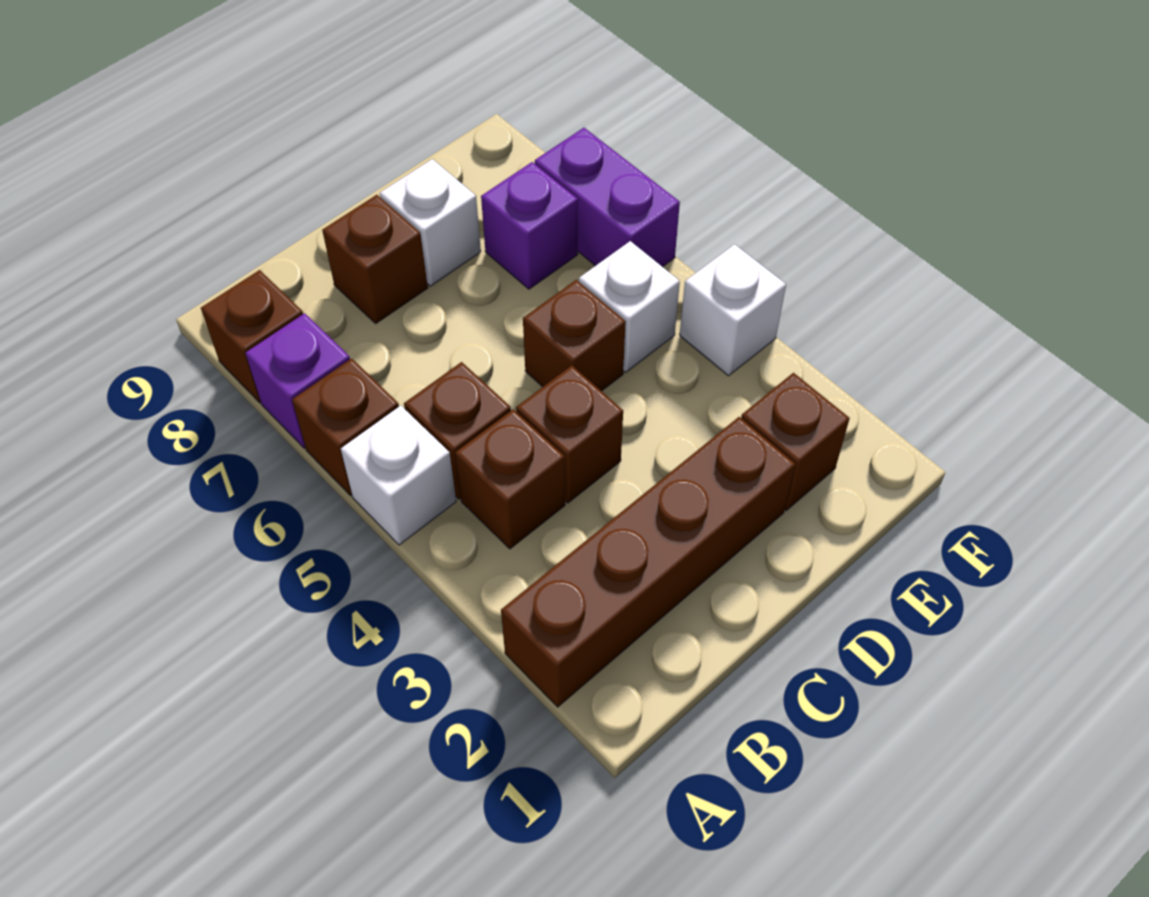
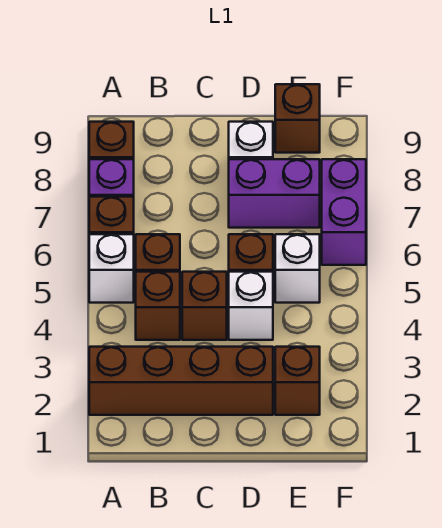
brown 1x1 brick [322,195,428,323] -> brown 1x1 brick moved to [275,84,320,153]
purple 1x1 brick [481,162,578,289] -> purple 1x2 brick [229,159,320,228]
white 1x1 brick [680,244,786,376] -> white 1x1 brick moved to [229,272,273,340]

